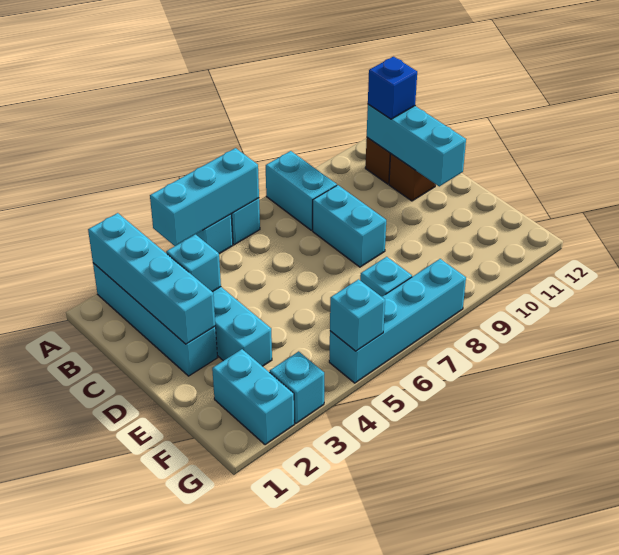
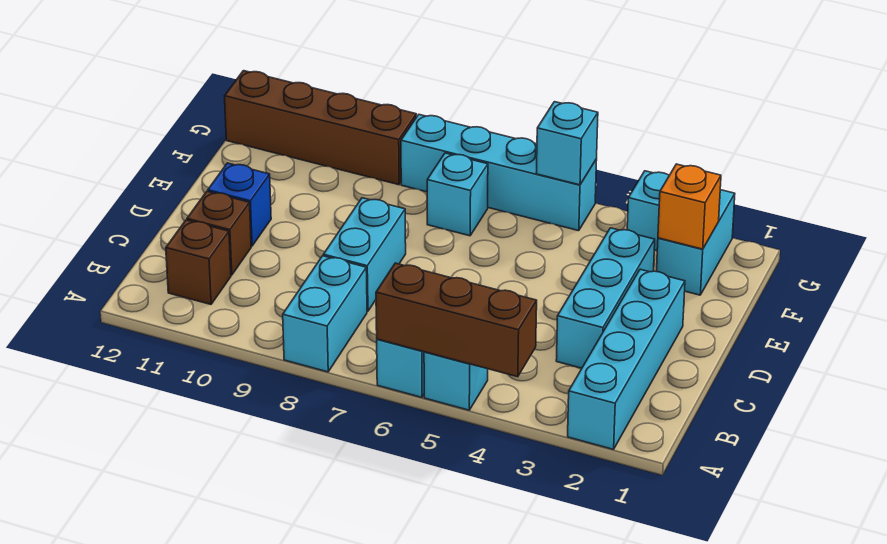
cyan 1x4 brick [88,213,215,344] -> none
cyan 1x3 brick [150,148,259,246] -> brown 1x3 brick [376,263,537,377]
cyan 1x3 brick [367,104,466,186] -> none
blue 1x1 brick [368,57,417,119] -> blue 1x1 brick moved to [208,163,271,246]
cyan 1x1 brick [166,234,221,292] -> none
none -> orange 1x1 brick [658,164,721,249]
none -> brown 1x4 brick [225,71,416,185]

